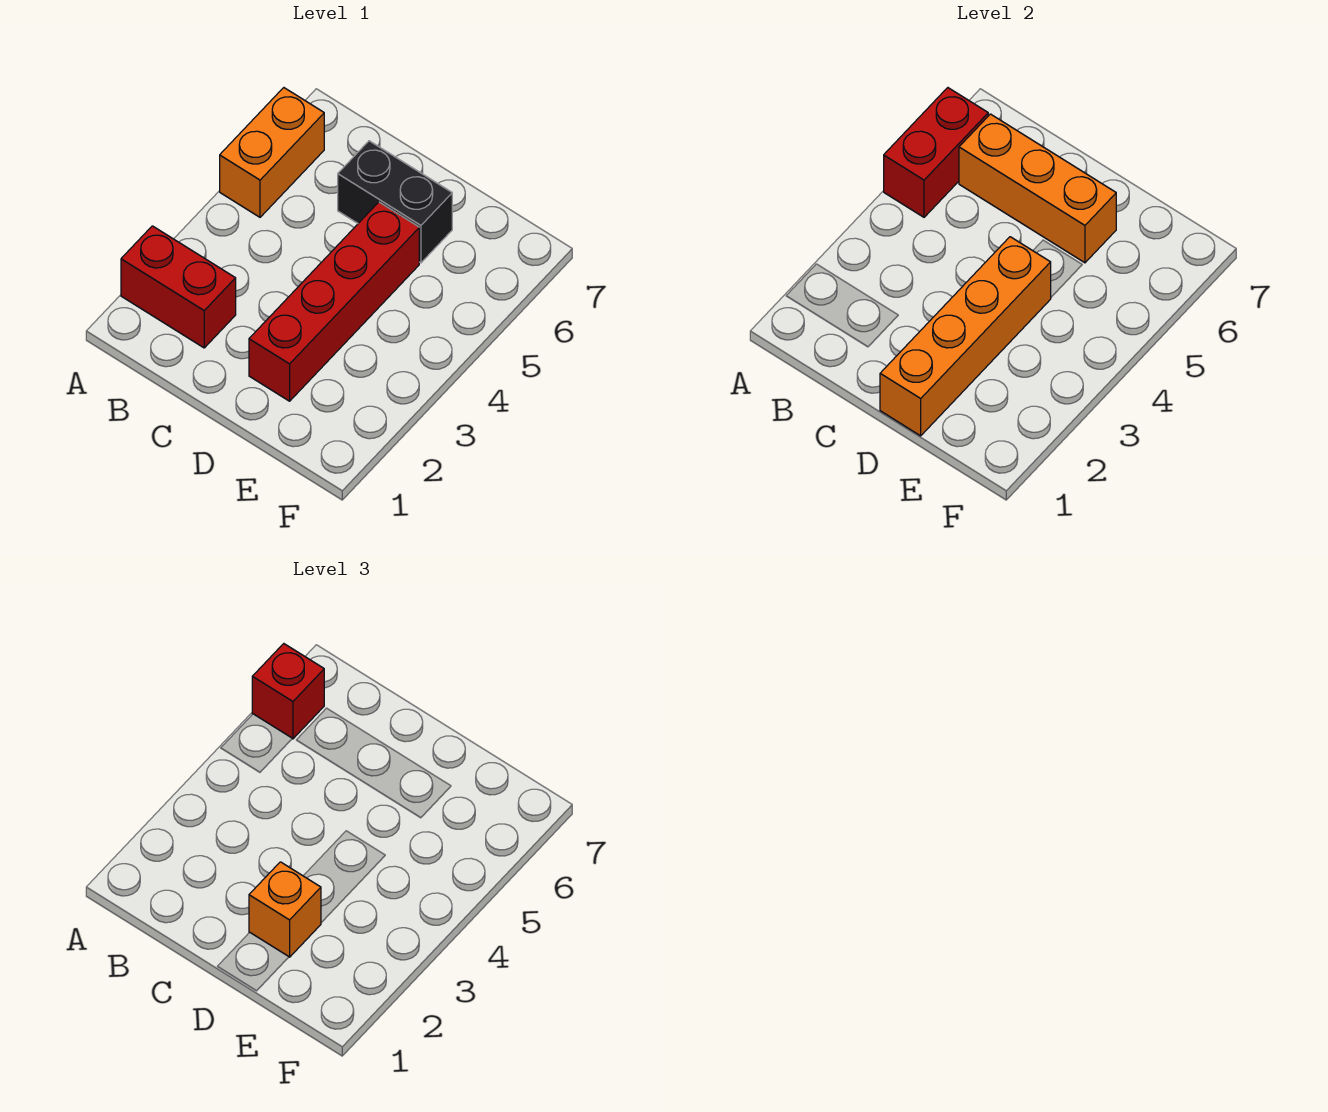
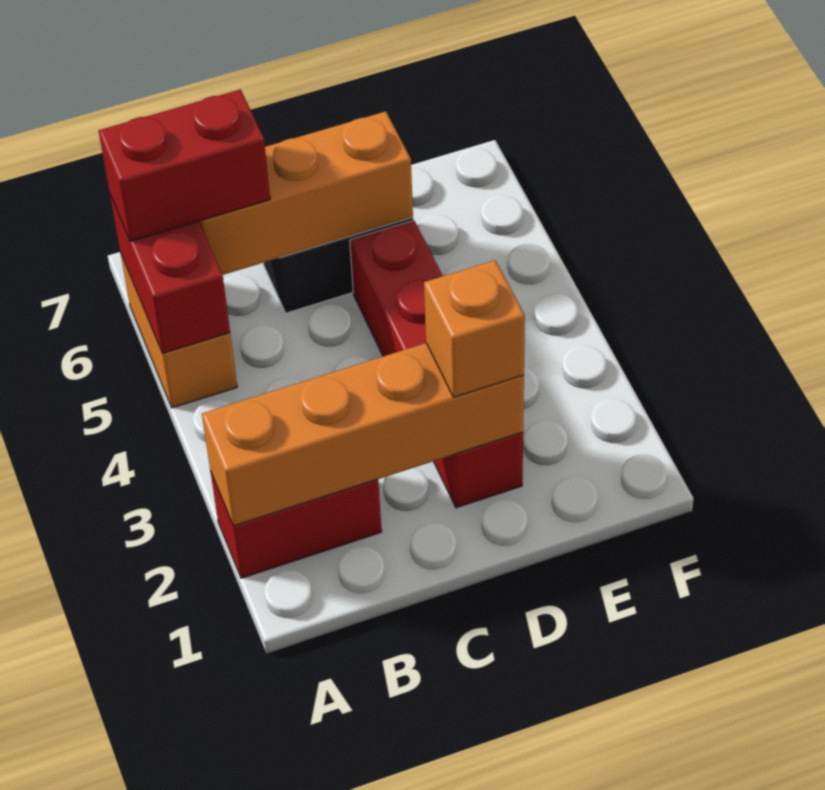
red 1x1 brick [252,644,324,739] -> red 1x2 brick [99,90,270,242]
orange 1x4 brick [880,237,1051,436] -> orange 1x4 brick turned to [202,343,524,526]

